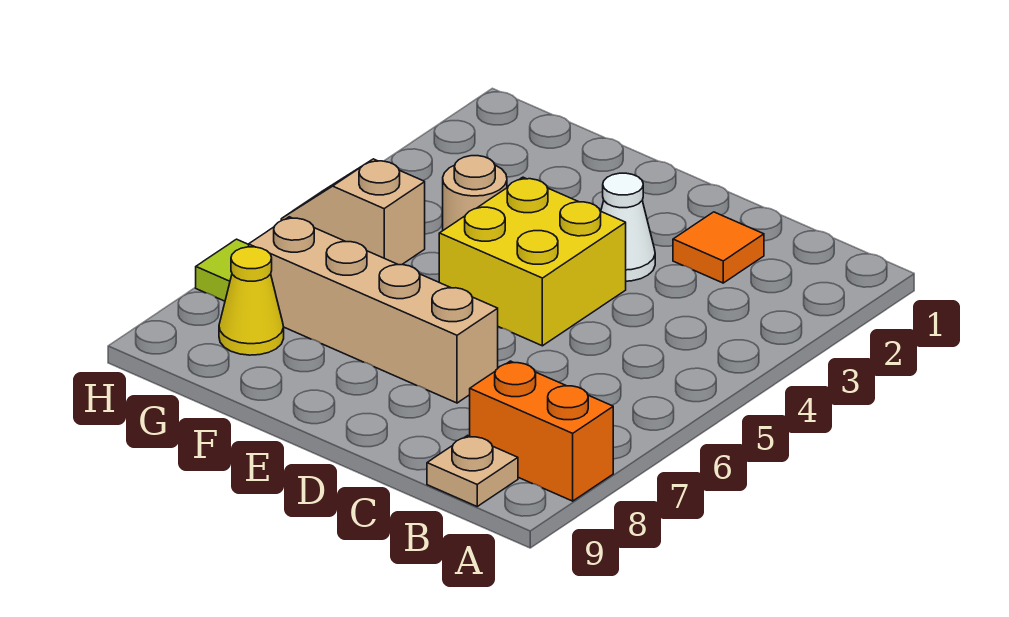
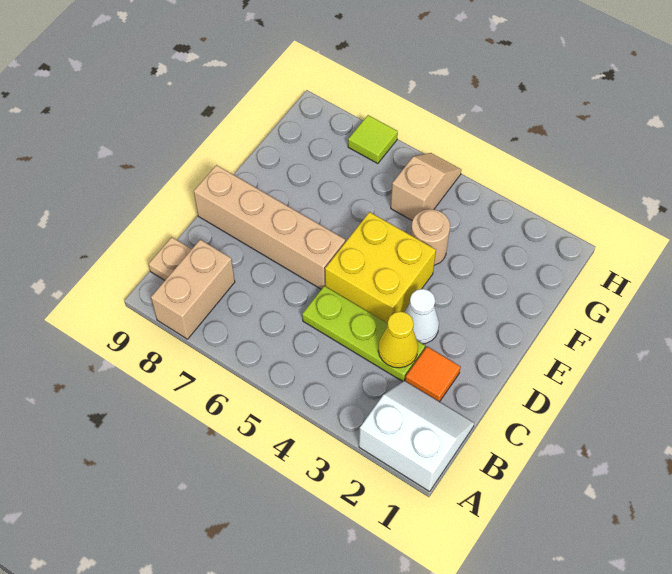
none -> white 2x2 slope [359,381,474,491]
orange 1x2 brick [470,361,613,501] -> tan 1x2 brick [151,240,235,339]
none -> lime 1x3 plate [302,286,425,382]
tan 1x4 brick [249,217,498,403] -> tan 1x4 brick turned to [194,165,345,289]
yellow 1x1 cone [219,247,284,355] -> yellow 1x1 cone moved to [378,312,418,368]

